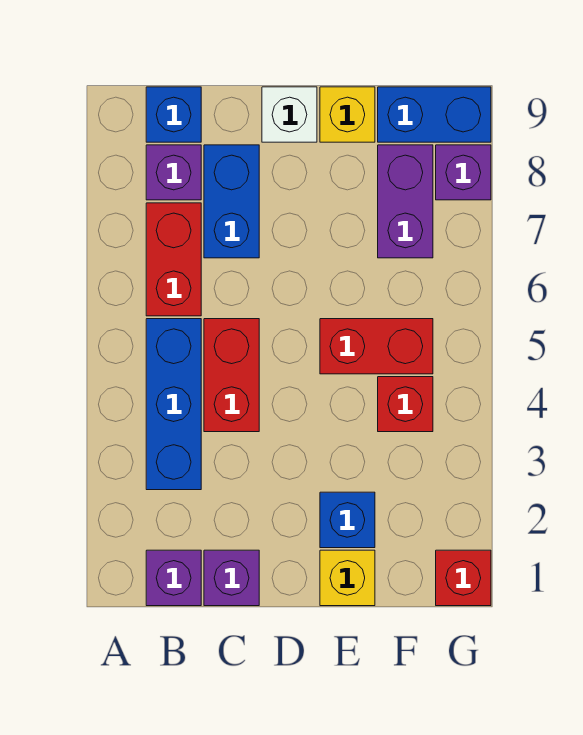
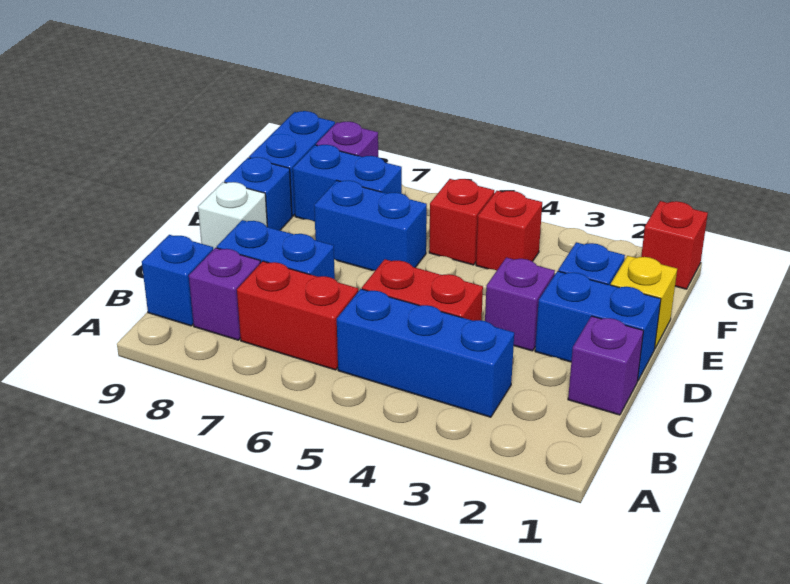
purple 1x1 brick [146,550,201,606] -> purple 1x1 brick moved to [485,257,555,351]
none -> blue 1x2 brick [535,271,661,381]
red 1x2 brick [320,319,433,374] -> red 1x1 brick [429,179,494,265]
none -> blue 1x2 brick [314,180,427,271]
yellow 1x1 brick [320,87,375,142] -> blue 1x1 brick [224,157,292,230]
purple 1x2 brick [378,145,433,258] -> blue 1x2 brick [293,145,402,222]

